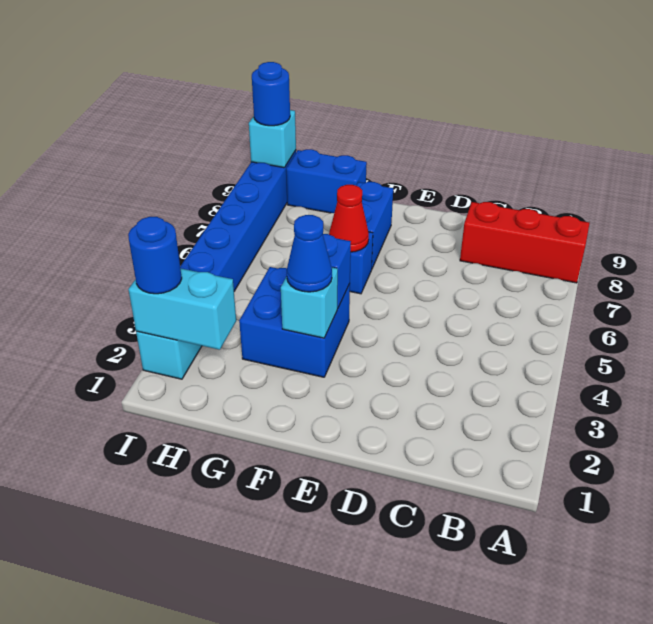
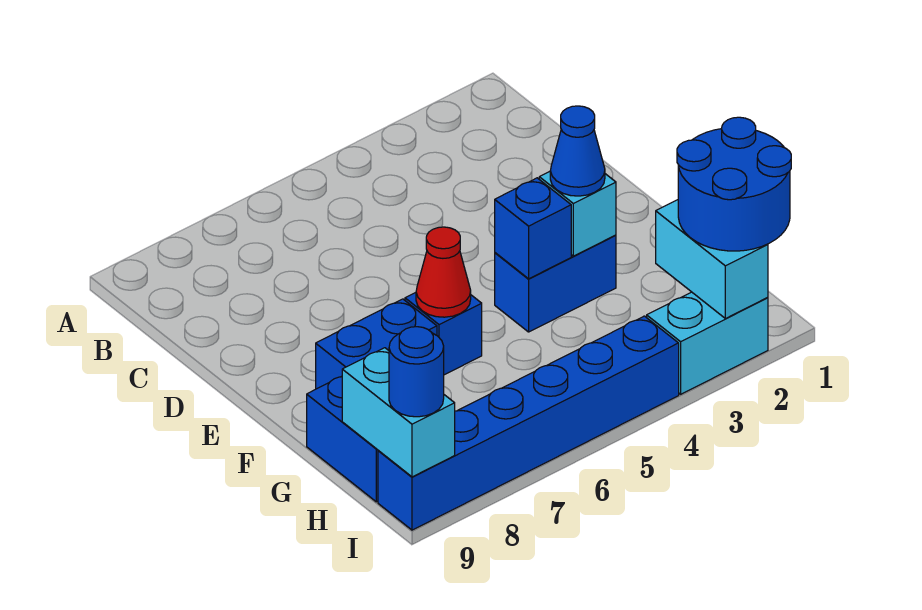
red 1x3 brick [460,202,590,283] -> none
blue 2x2 brick [239,267,350,377] -> blue 1x2 brick [495,235,616,332]
blue 1x1 round brick [128,217,182,294] -> blue 2x2 round brick [677,117,791,251]
cyan 1x1 brick [249,110,296,168] -> cyan 1x2 brick [342,348,455,477]

